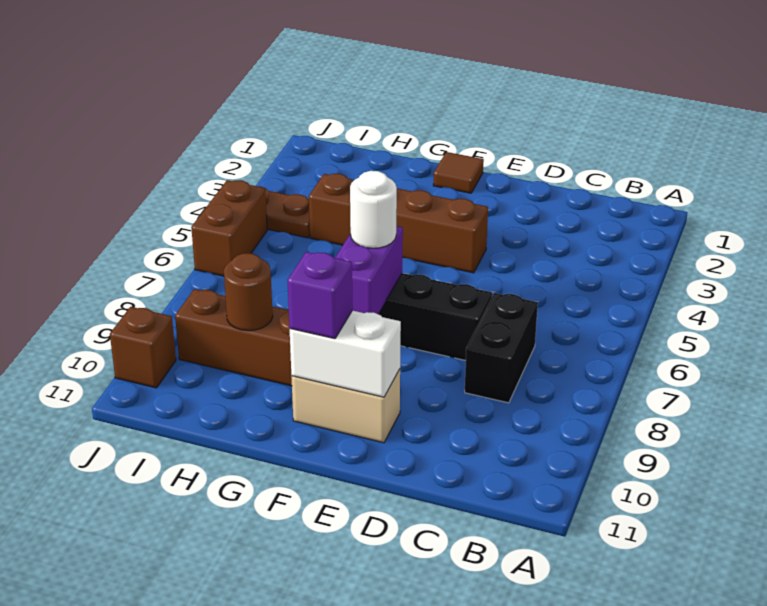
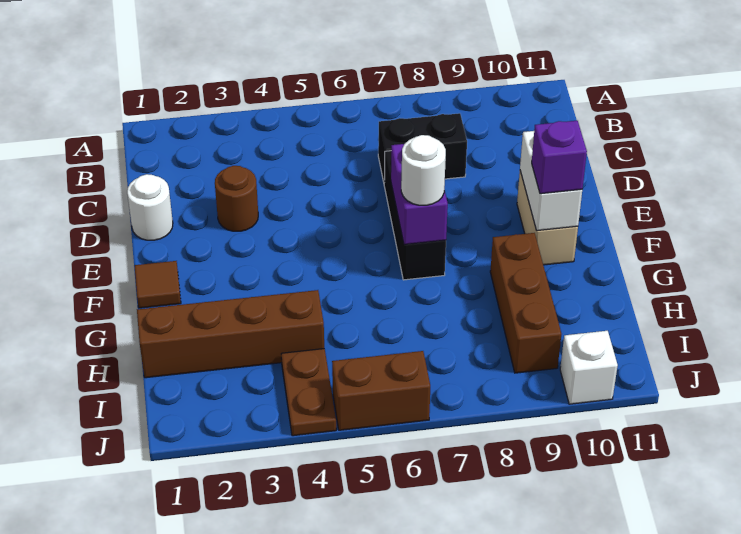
none -> white 1x1 round brick [127,174,173,240]
brown 1x4 brick [309,174,488,273] -> brown 1x4 brick turned to [137,290,324,378]
purple 1x2 brick [335,226,403,314] -> purple 1x2 brick turned to [391,144,448,245]
brown 1x1 round brick [224,253,273,331] -> brown 1x1 round brick moved to [215,166,258,231]
brown 1x1 brick [110,307,176,388] -> white 1x1 brick [560,331,618,404]

